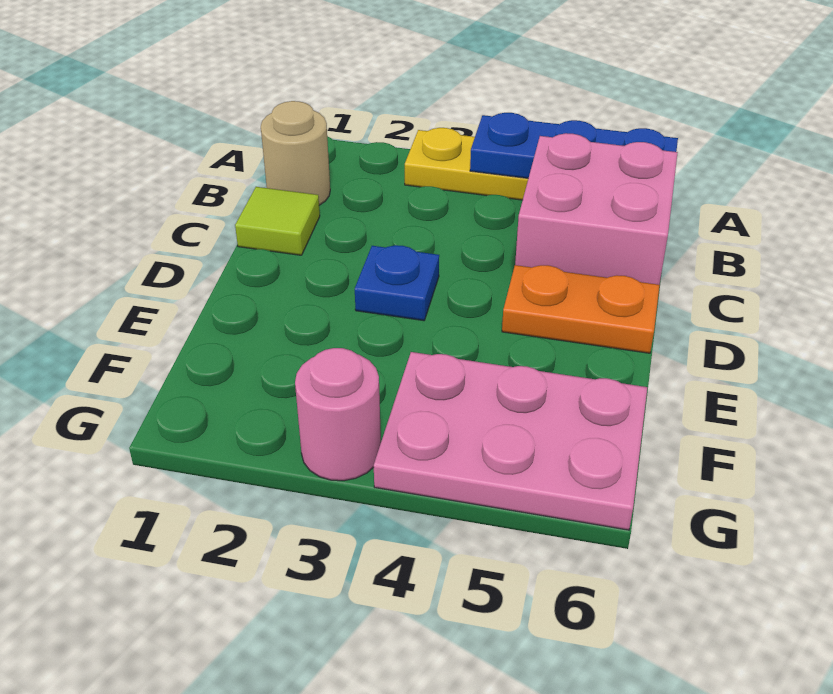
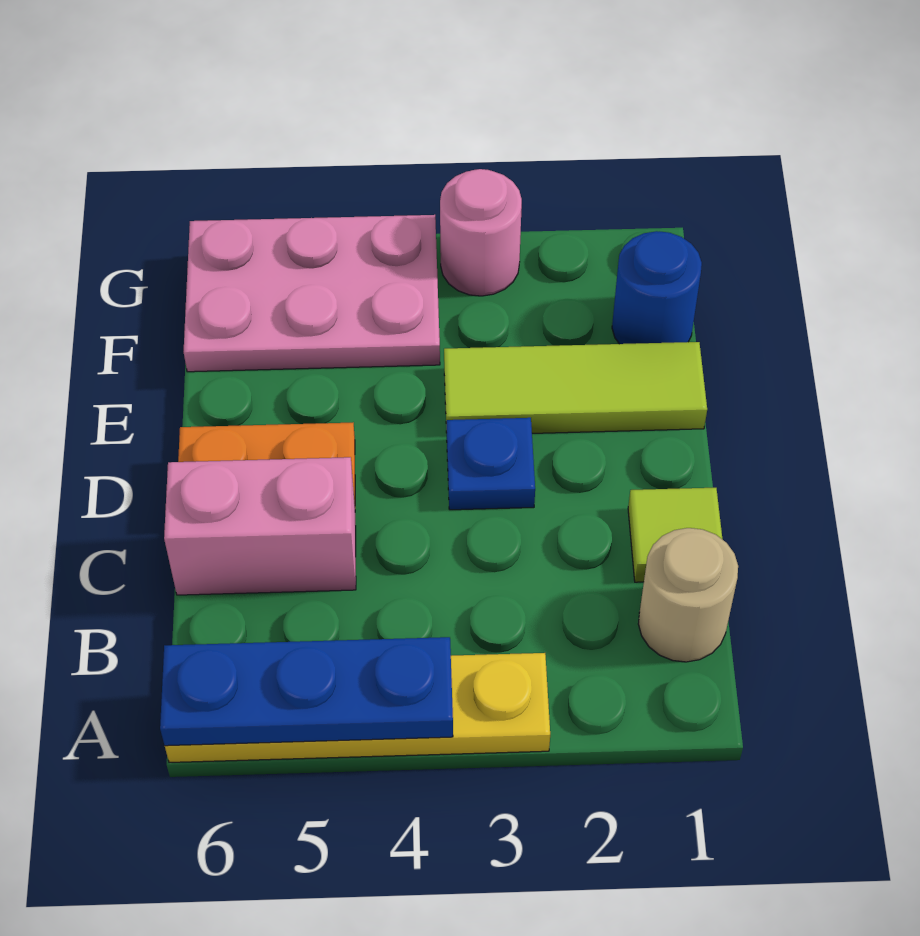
pink 2x2 brick [515,133,678,285] -> pink 1x2 brick [164,457,356,595]
none -> lime 1x3 tile [444,342,707,433]
none -> blue 1x1 round brick [612,231,702,344]

